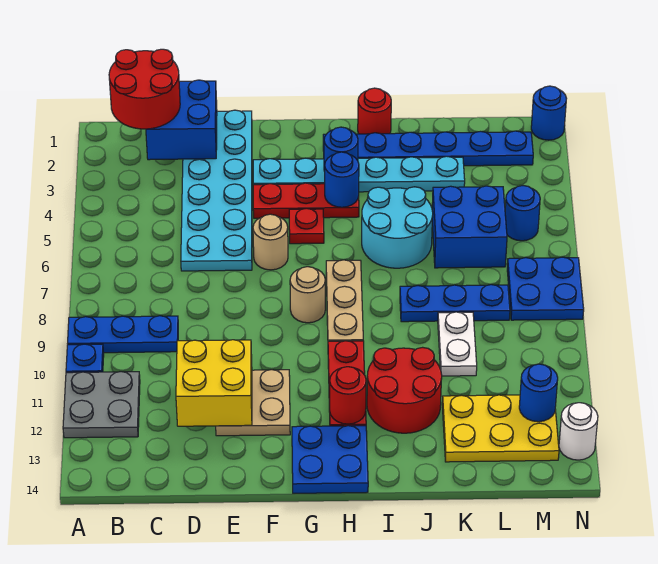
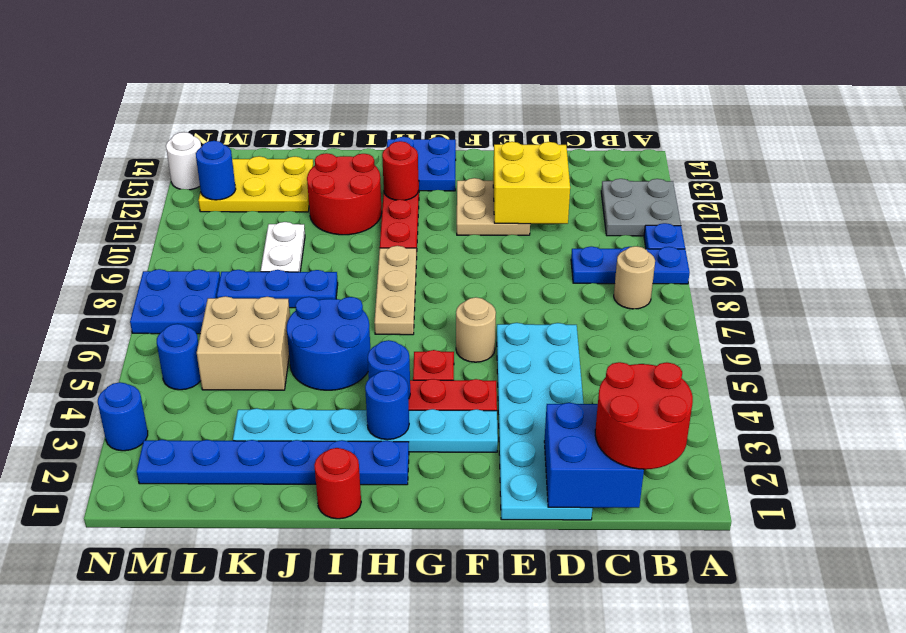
tan 1x1 round brick [290,267,325,323] -> tan 1x1 round brick moved to [614,246,655,309]
cyan 2x2 round brick [362,187,433,268] -> blue 2x2 round brick [287,297,370,390]
blue 2x2 brick [432,186,507,268] -> tan 2x2 brick [197,296,290,390]
blue 1x1 round brick [531,86,567,140] -> blue 1x1 round brick moved to [98,382,148,451]

